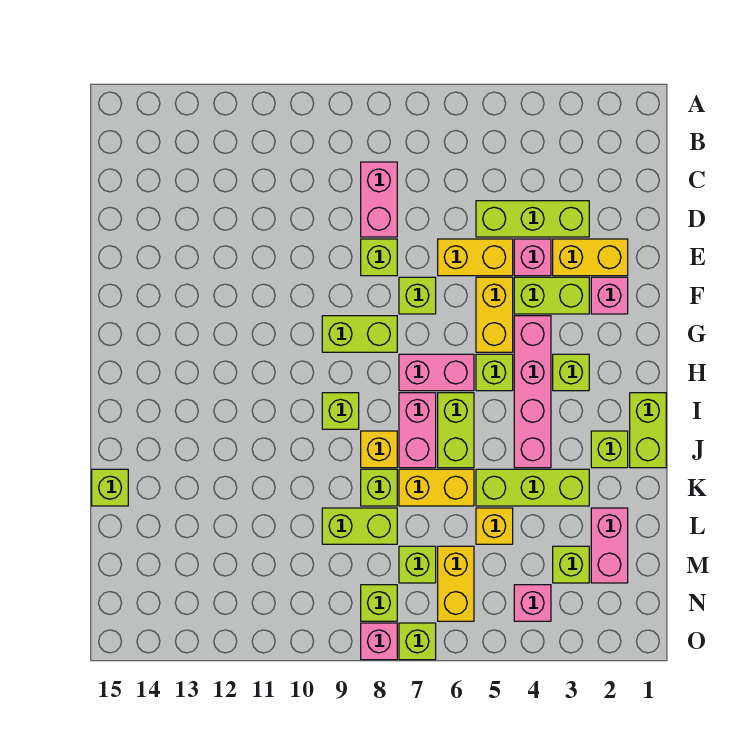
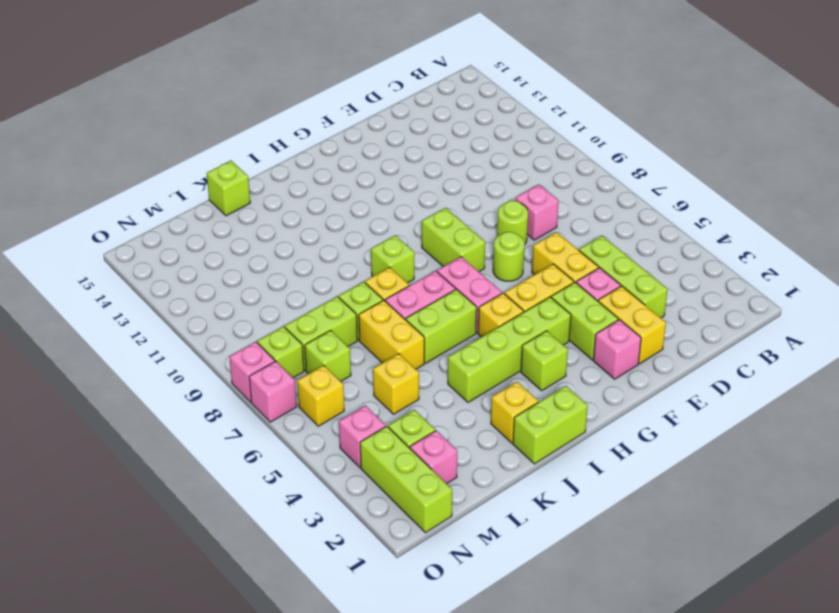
pink 1x2 brick [361,162,397,237] -> pink 1x1 brick [516,184,559,240]
lime 1x1 brick [361,239,397,276] -> lime 1x1 round brick [497,201,528,244]
lime 1x1 brick [399,277,436,314] -> lime 1x1 round brick [493,232,525,281]
pink 1x4 brick [514,316,551,468] -> lime 1x4 brick [448,297,571,402]
lime 1x1 brick [476,354,513,391] -> yellow 1x1 brick [478,293,524,337]
lime 1x1 brick [591,431,628,468] -> yellow 1x1 brick [491,382,538,443]
lime 1x3 brick [476,469,589,506] -> lime 1x3 brick moved to [360,426,452,533]
pink 1x2 brick [591,508,628,583] -> pink 1x1 brick [410,431,457,484]
lime 1x2 brick [322,508,397,544] -> lime 1x2 brick turned to [285,296,357,371]
yellow 1x2 brick [438,546,474,621] -> yellow 1x1 brick [297,365,344,426]
lime 1x1 brick [399,623,436,660] -> pink 1x1 brick [249,361,297,422]

